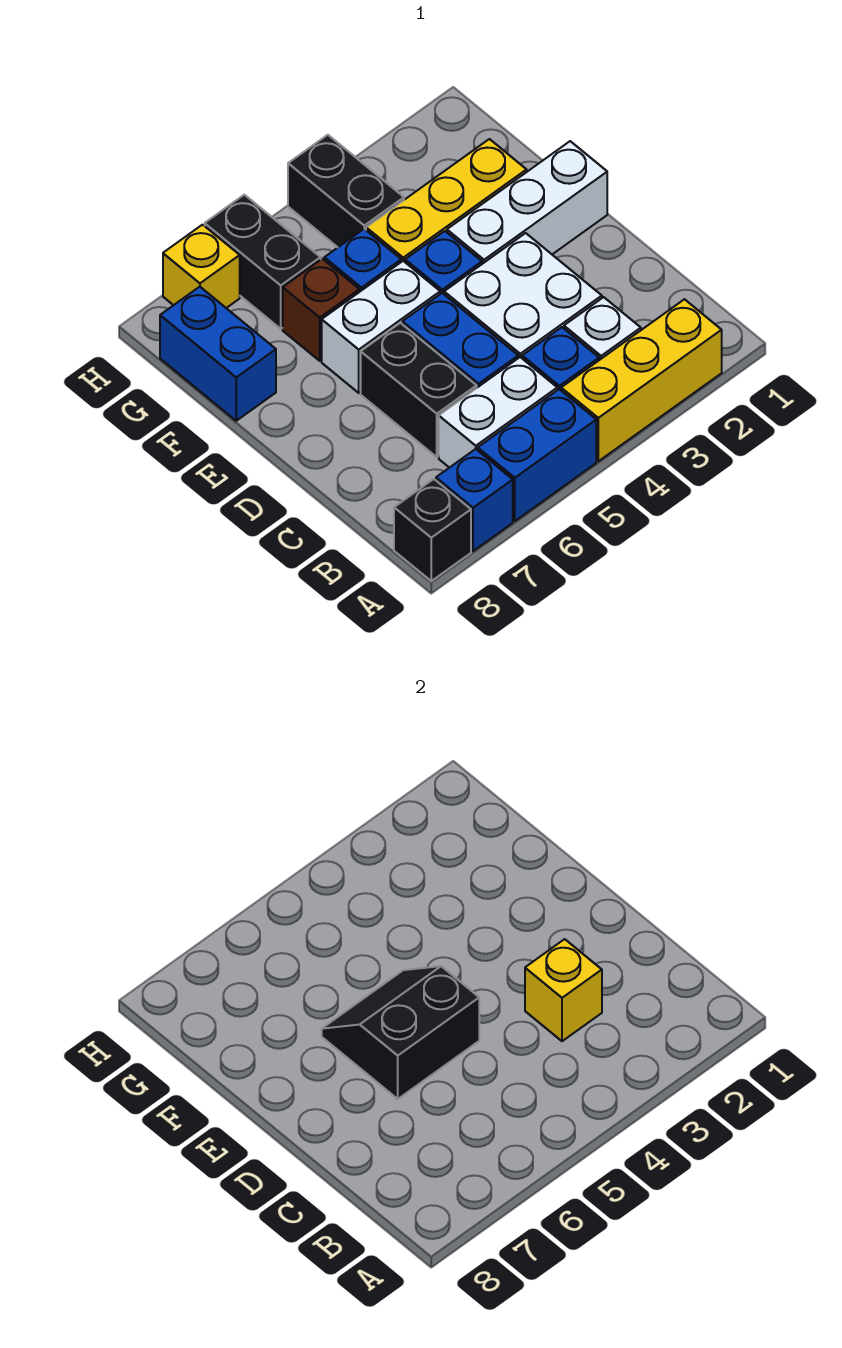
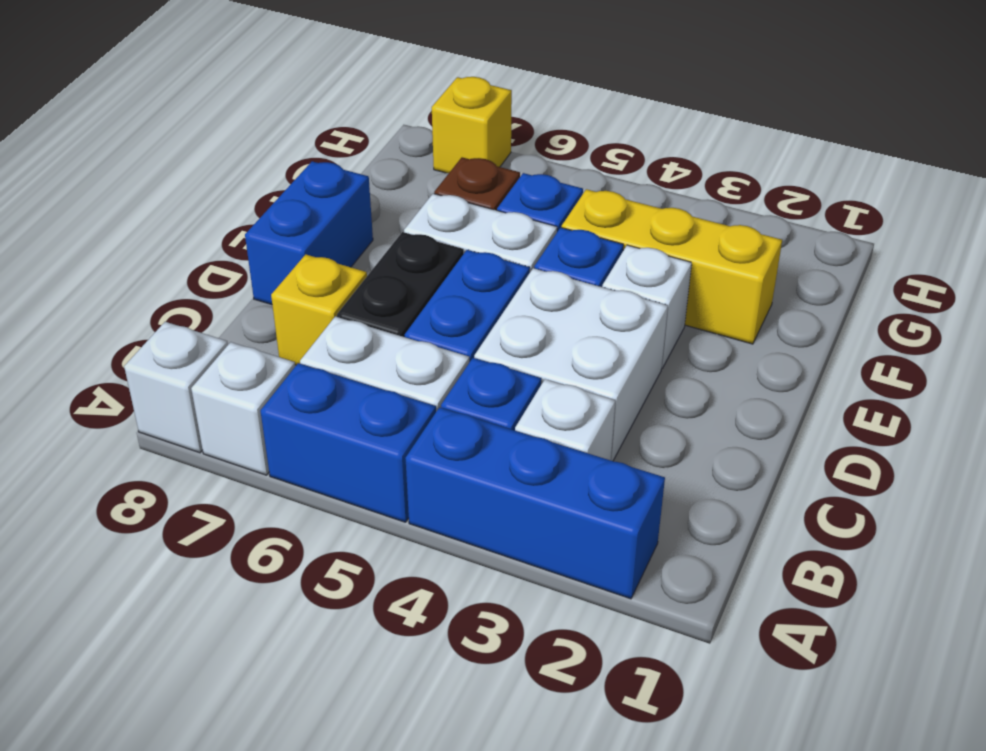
yellow 1x3 brick [561,299,722,461] -> blue 1x3 brick [405,407,665,599]
blue 1x1 brick [436,449,513,551] -> white 1x1 brick [191,342,295,475]
black 1x1 brick [394,479,471,581] -> white 1x1 brick [124,322,228,453]
yellow 1x1 brick [525,939,602,1041] -> yellow 1x1 brick moved to [271,254,367,365]
black 2x2 slope [322,966,479,1099] -> none
white 1x3 brick [447,141,607,264] -> white 1x1 brick [602,245,692,368]
blue 1x2 brick [160,287,276,421] -> blue 1x2 brick moved to [245,161,373,305]
black 1x2 brick [288,135,404,247] -> none
black 1x2 brick [205,195,321,329] -> none

